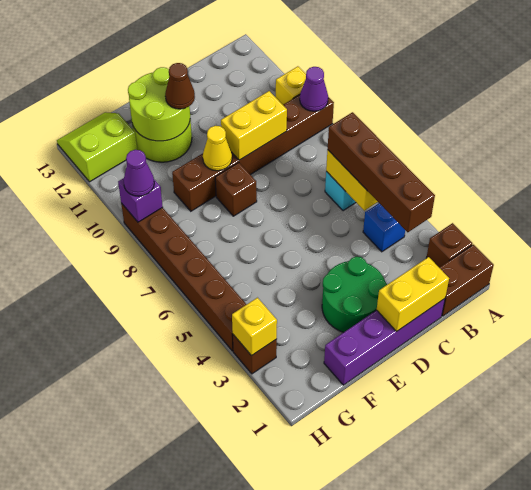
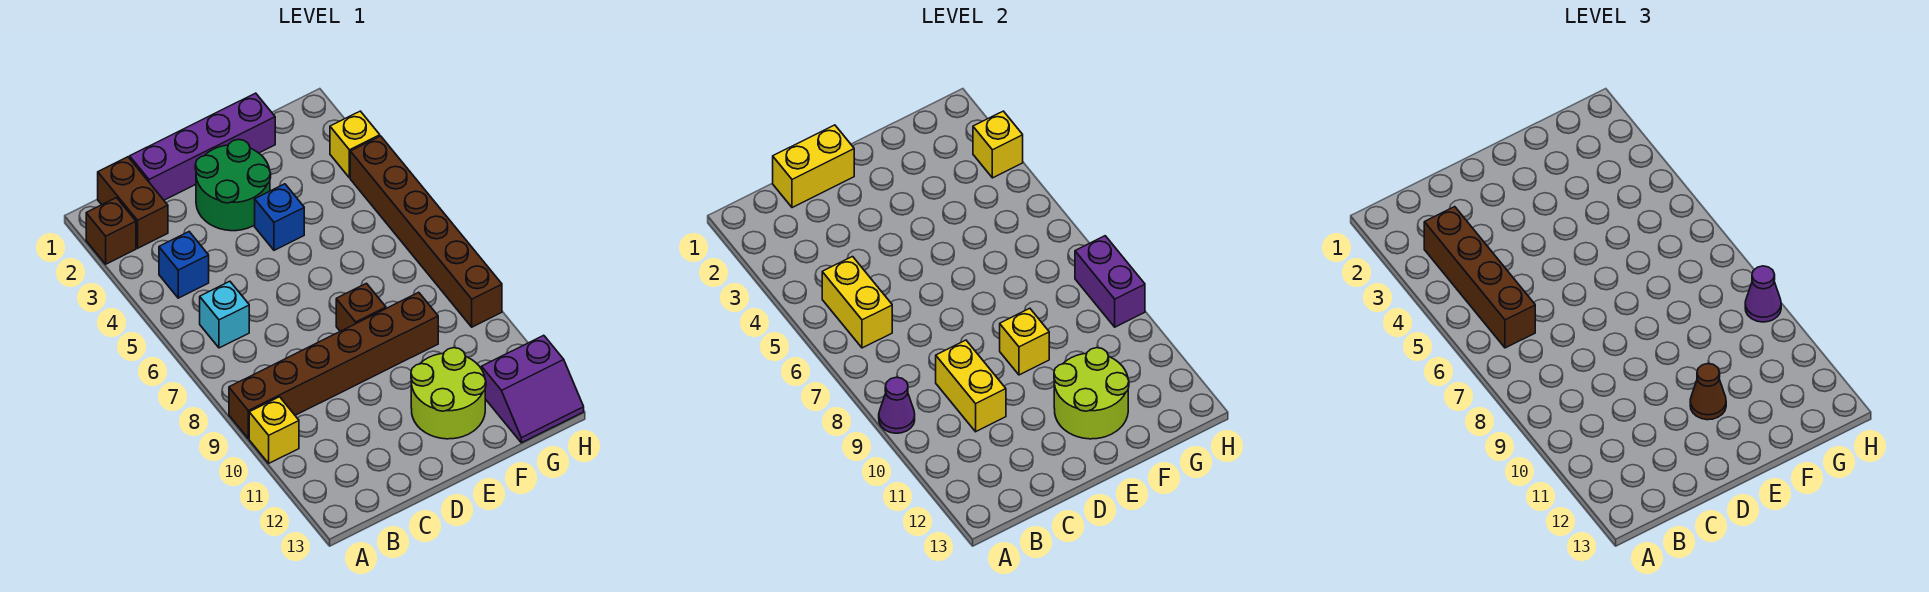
brown 1x2 brick [439,245,494,316] -> brown 1x2 brick turned to [98,157,168,248]
yellow 1x2 brick [221,91,287,160] -> yellow 1x2 brick turned to [936,340,1006,432]
none -> blue 1x1 brick [255,184,304,250]
yellow 1x1 cone [203,126,232,171] -> yellow 1x1 brick [1000,308,1049,375]
lime 2x2 slope [57,112,137,182] -> purple 2x2 slope [482,335,584,443]
brown 1x1 brick [233,335,277,374] -> yellow 1x1 brick [330,111,380,178]
purple 1x1 brick [118,178,163,222] -> purple 1x2 brick [1075,236,1145,327]

